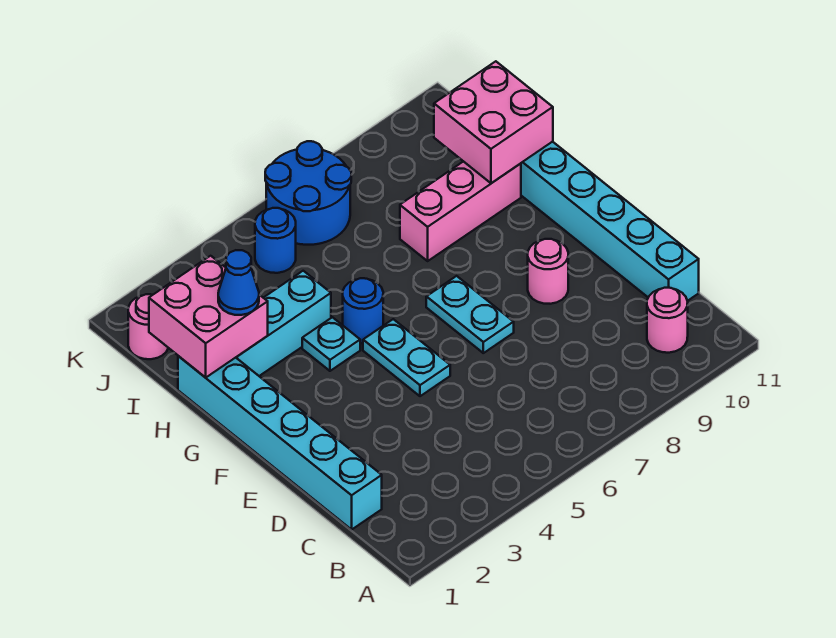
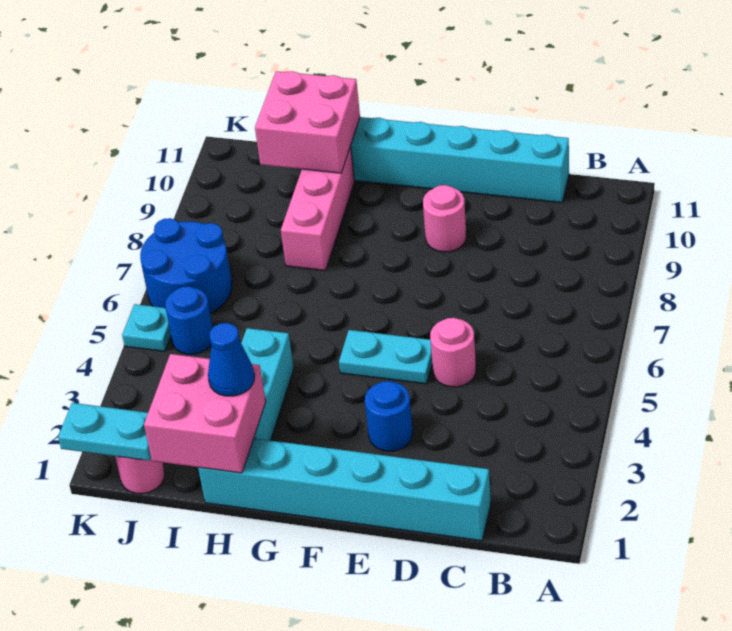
pink 1x1 round brick [647,288,688,353] -> pink 1x1 round brick moved to [430,318,476,387]
cyan 1x2 plate [426,276,514,353] -> cyan 1x2 plate moved to [58,403,151,461]
cyan 1x1 plate [302,317,360,371] -> cyan 1x1 plate moved to [122,304,171,351]
blue 1x1 round brick [343,278,383,343] -> blue 1x1 round brick moved to [365,381,413,451]

